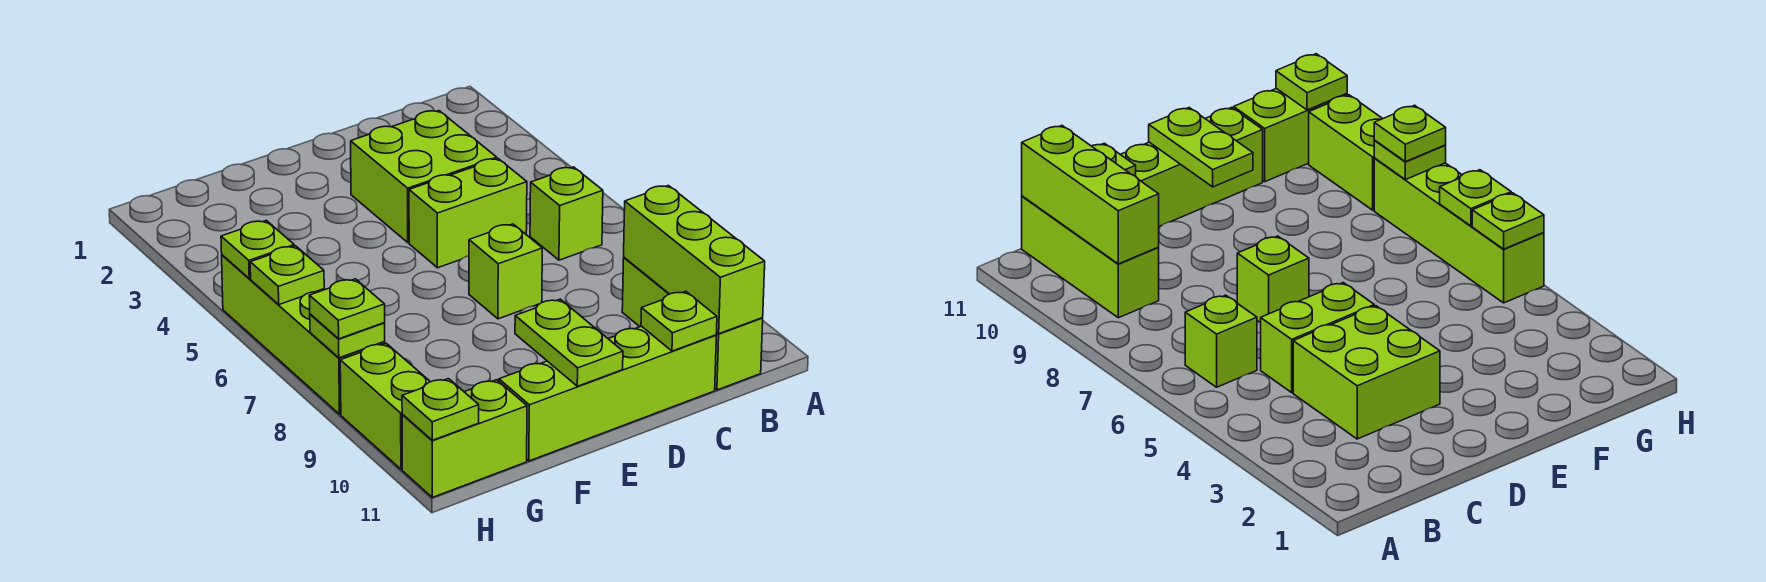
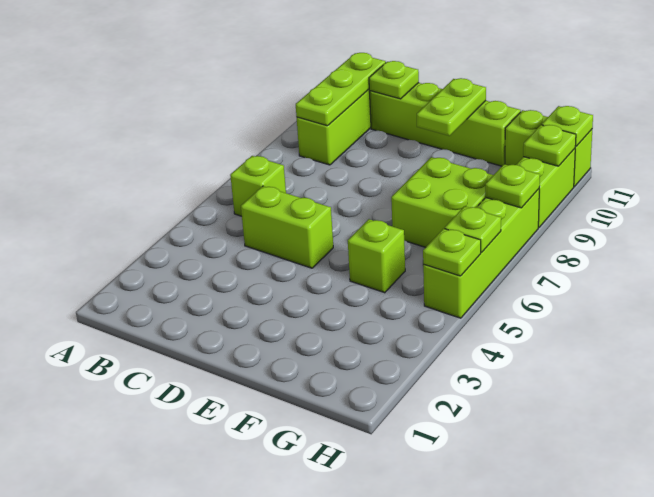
lime 1x3 brick [624,186,765,334] -> lime 1x3 plate [296,53,386,126]
lime 2x2 brick [351,111,497,243] -> lime 2x2 brick moved to [391,157,493,247]
lime 1x1 brick [469,224,542,319] -> lime 1x1 brick moved to [348,219,405,293]
lime 1x1 plate [309,279,385,339] -> lime 1x1 plate moved to [523,125,576,166]

